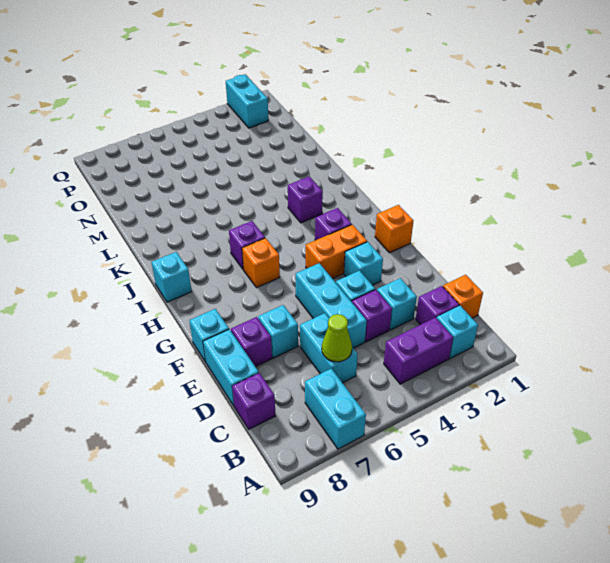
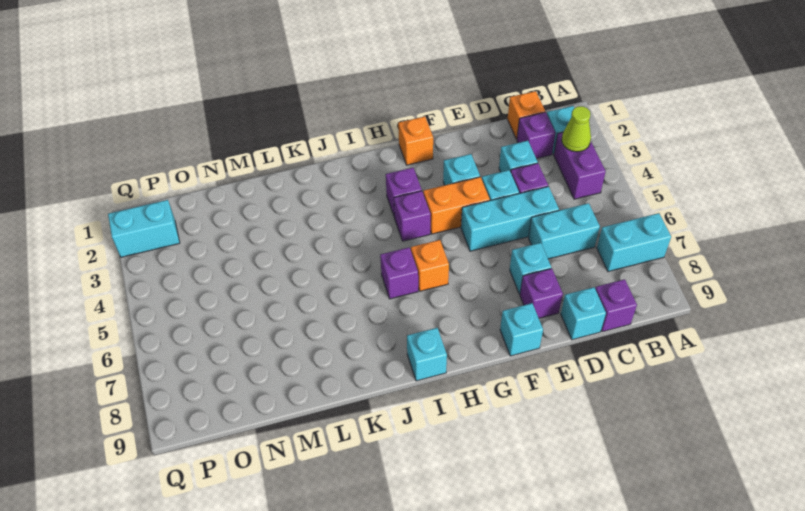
lime 1x1 cone [322,314,352,362] -> lime 1x1 cone moved to [562,106,591,152]
cyan 1x2 brick [203,329,259,406] -> cyan 1x1 brick [561,287,606,340]
orange 1x2 brick [306,225,367,278] -> orange 1x2 brick turned to [423,177,490,234]
purple 1x1 brick [288,176,323,223] -> purple 1x1 brick moved to [394,191,430,241]

